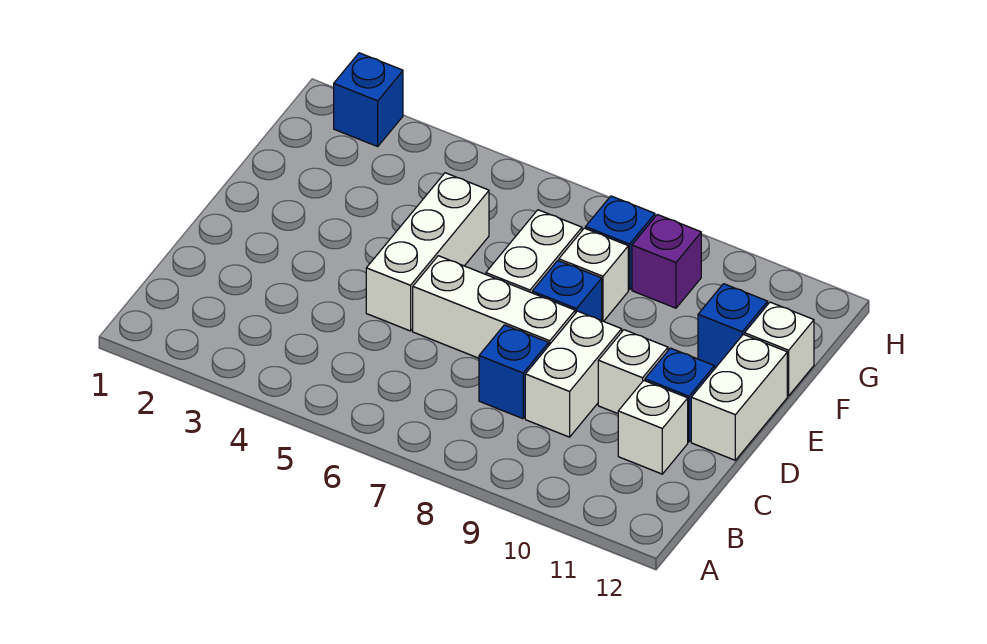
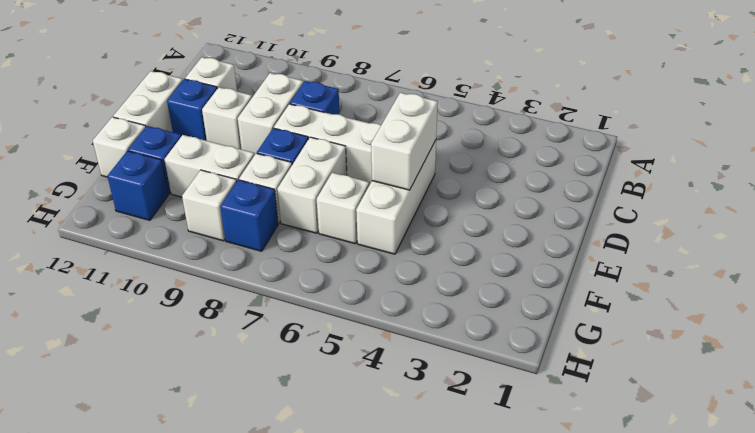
none -> white 1x2 brick [371,93,438,190]
none -> white 1x1 brick [317,173,369,244]
none -> white 1x2 brick [164,135,254,197]
purple 1x1 brick [632,214,701,308] -> white 1x1 brick [182,170,237,241]
blue 1x1 brick [334,53,403,146] -> blue 1x1 brick moved to [107,151,168,220]

